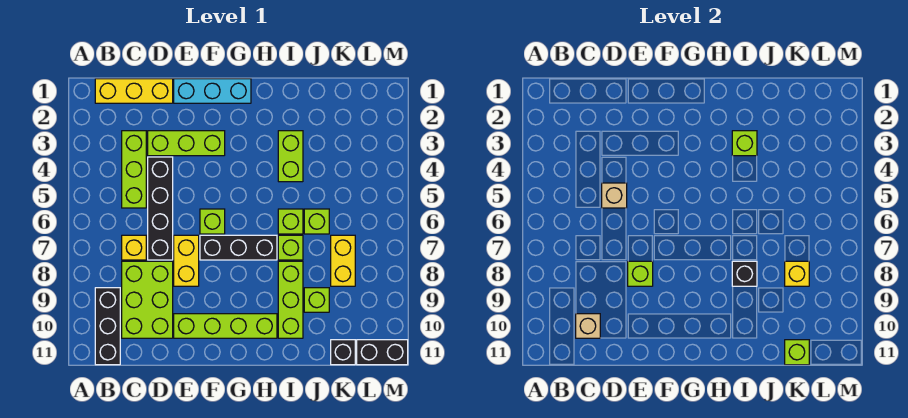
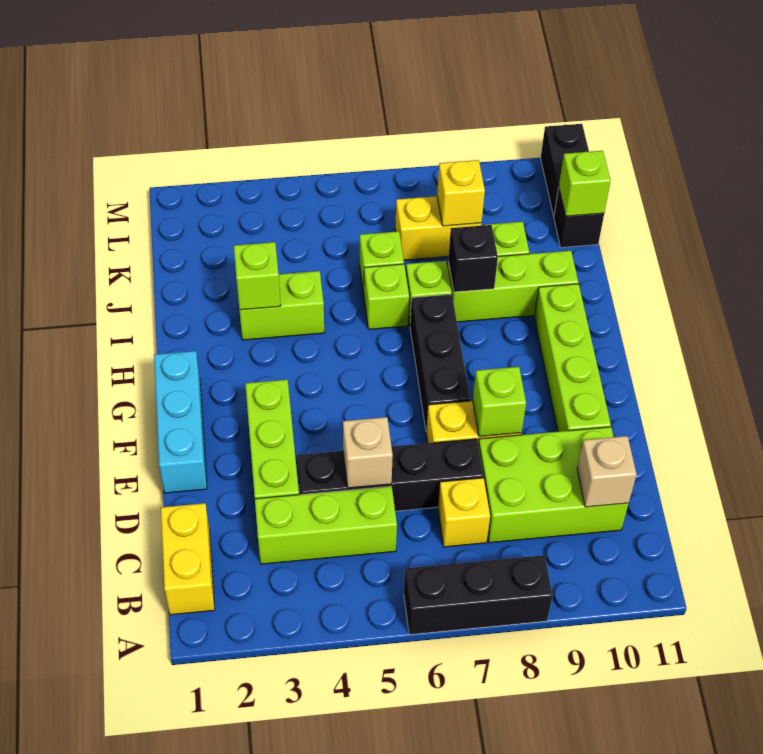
yellow 1x3 brick [95,79,173,103] -> yellow 1x2 brick [161,503,215,615]
black 1x3 brick [95,288,120,365] -> black 1x3 brick moved to [404,555,553,635]
lime 1x1 brick [200,209,225,234] -> none

